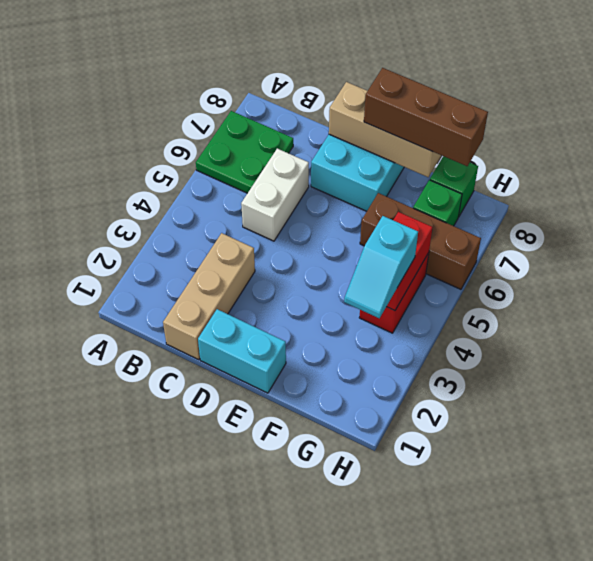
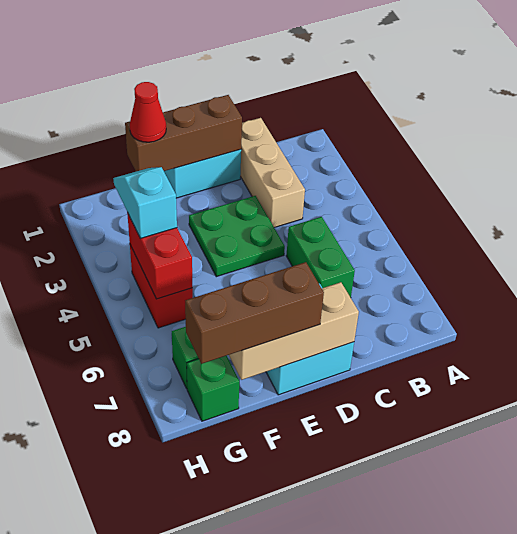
green 2x2 plate [196,111,293,193] -> green 2x2 plate moved to [189,196,285,277]
white 1x2 brick [241,149,309,241] -> green 1x2 brick [286,217,355,298]
none -> red 1x1 cone [130,82,166,142]
brown 1x3 brick [360,193,481,289] -> brown 1x3 brick moved to [125,95,242,172]

